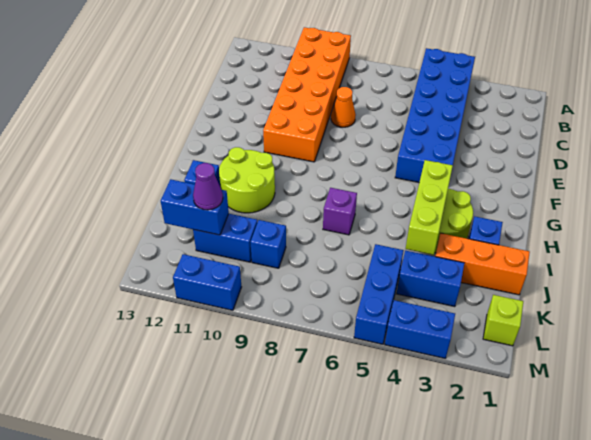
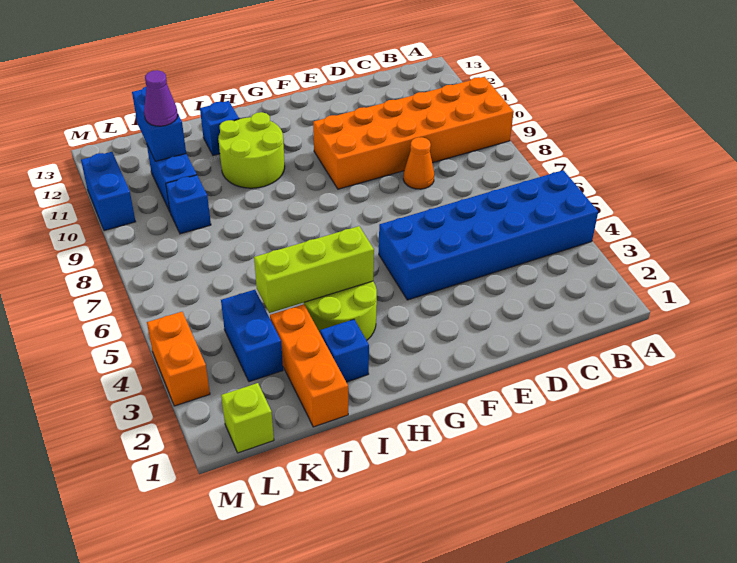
purple 1x1 brick [323,188,357,235] -> none
blue 1x3 brick [354,244,404,344] -> none
blue 1x2 brick [385,300,455,358] -> orange 1x2 brick [147,312,210,406]

